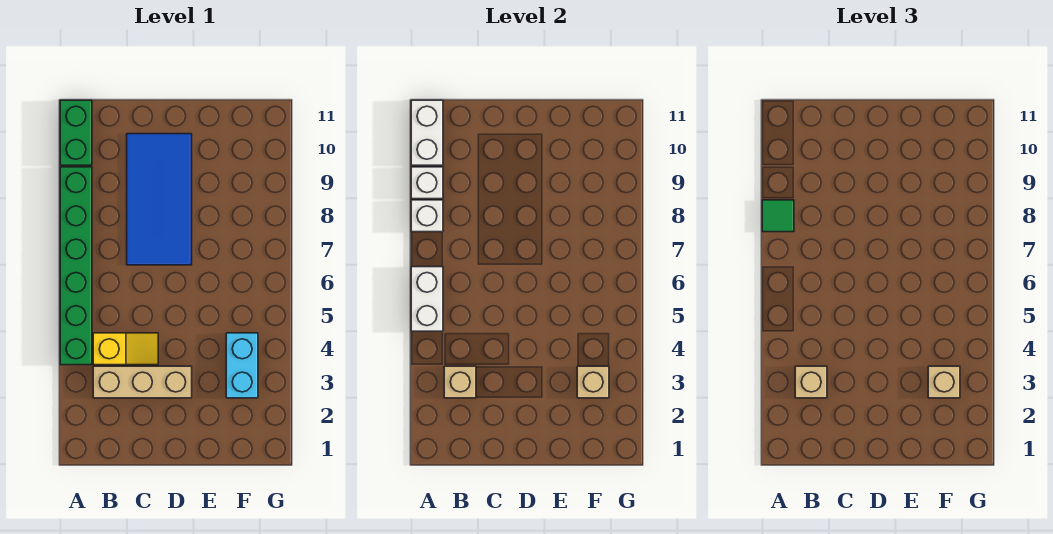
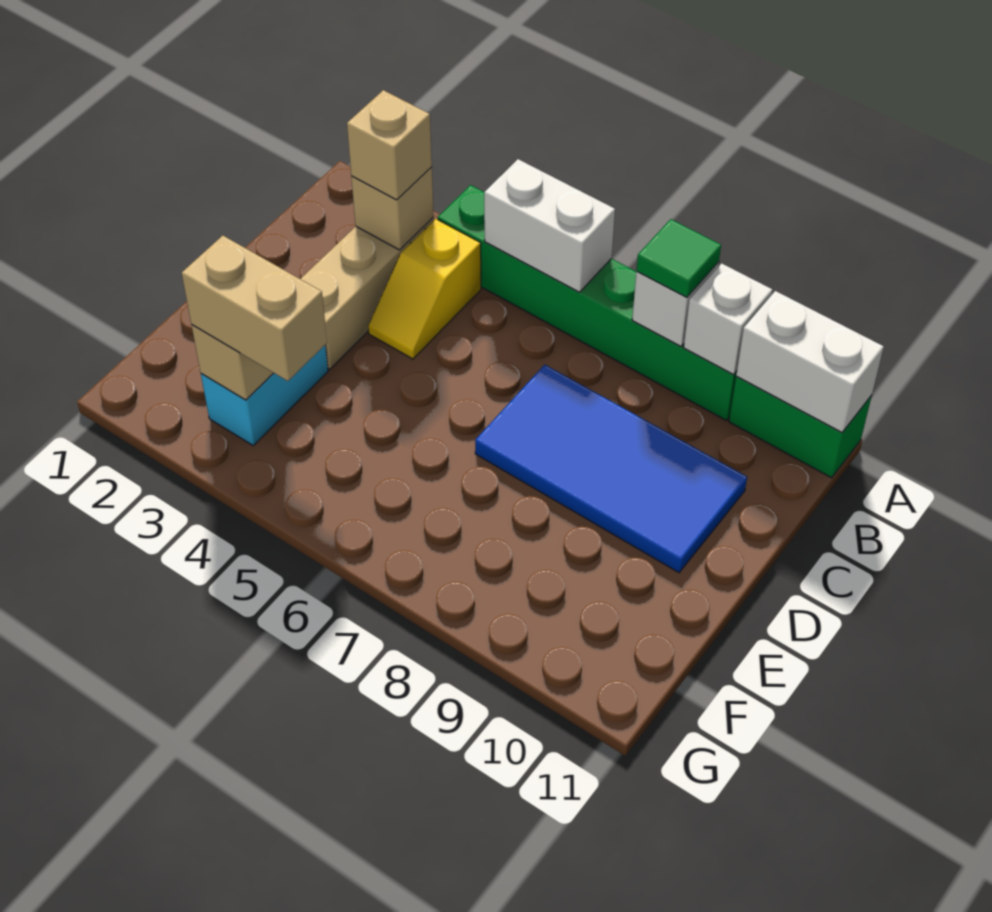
cyan 1x2 brick [226,333,258,398] -> cyan 1x2 brick turned to [201,345,328,445]
tan 1x1 brick [928,366,960,398] -> tan 1x2 brick [182,236,327,381]

